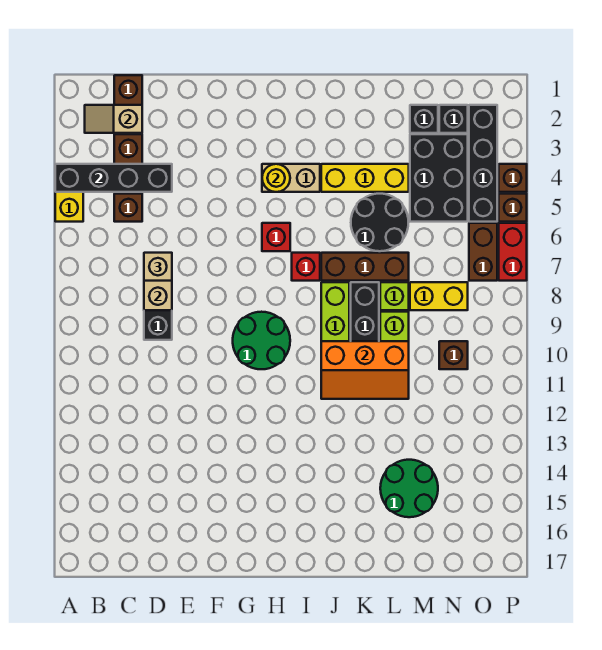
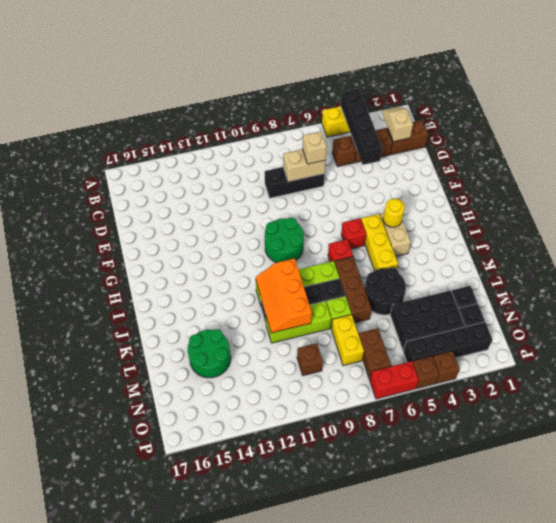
yellow 1x3 brick [321,164,409,192] -> yellow 1x3 brick moved to [361,214,398,271]
brown 1x2 brick [469,223,497,281] -> brown 1x2 brick turned to [359,328,391,379]

